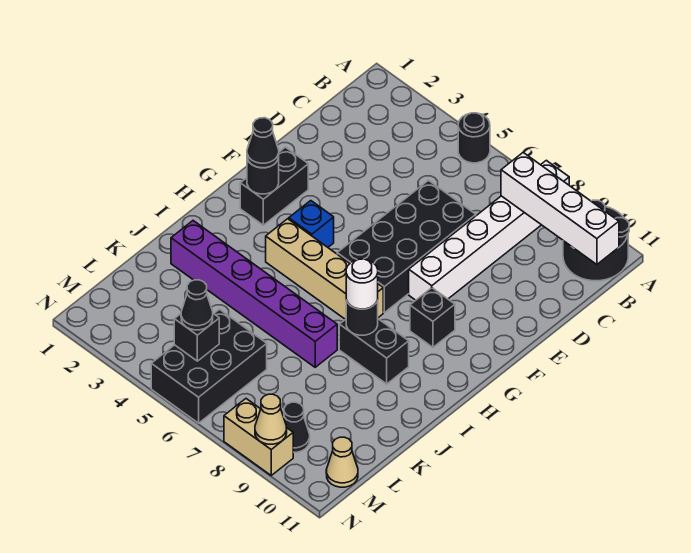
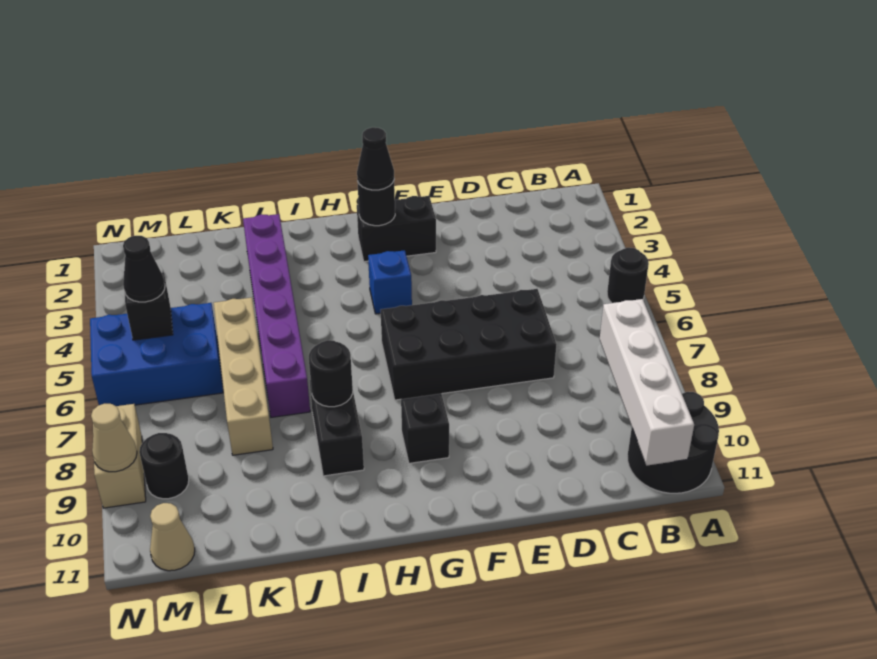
white 1x6 brick [409,160,569,300] -> none
tan 1x4 brick [266,219,383,319] -> tan 1x4 brick moved to [214,298,273,455]
white 1x1 round brick [346,259,378,309] -> none
black 2x3 brick [151,310,267,423] -> blue 2x3 brick [90,303,223,406]
black 1x1 cone [284,402,310,452] -> black 1x1 round brick [139,433,189,499]

